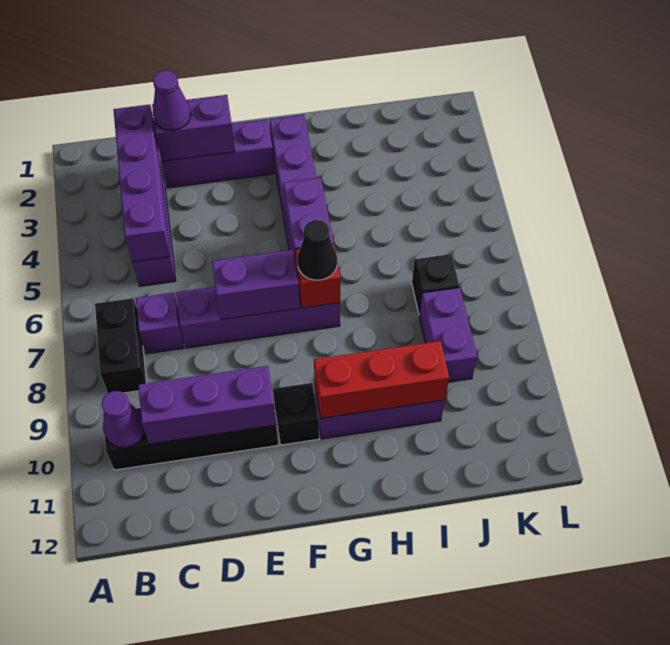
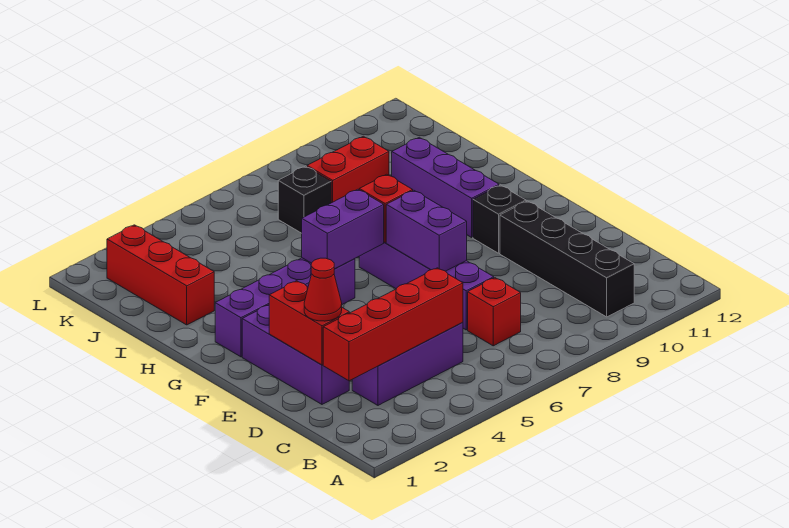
black 1x2 brick [95,298,146,393] -> none
purple 1x1 cone [101,391,145,447] -> none
purple 1x4 brick [113,105,170,262] -> red 1x4 brick [323,268,463,381]
purple 1x1 brick [136,293,183,354] -> red 1x1 brick [468,278,521,346]
purple 1x3 brick [138,366,276,444] -> none
purple 1x2 brick [152,95,235,161] -> red 1x2 brick [269,281,349,365]
purple 1x1 cone [153,70,191,130] -> red 1x1 cone [304,258,342,321]
black 1x1 cone [297,220,337,280] -> none
red 1x3 brick [314,341,449,418] -> red 1x3 brick moved to [107,225,214,325]
purple 1x2 brick [419,288,477,382] -> red 1x2 brick [307,136,389,203]

